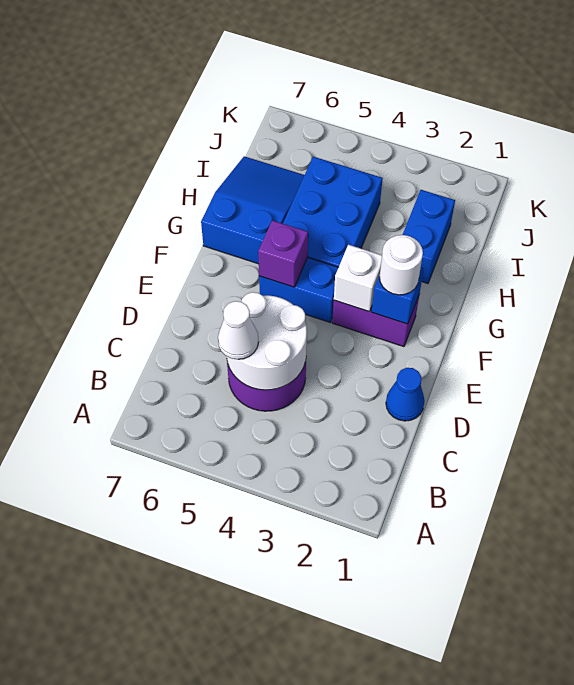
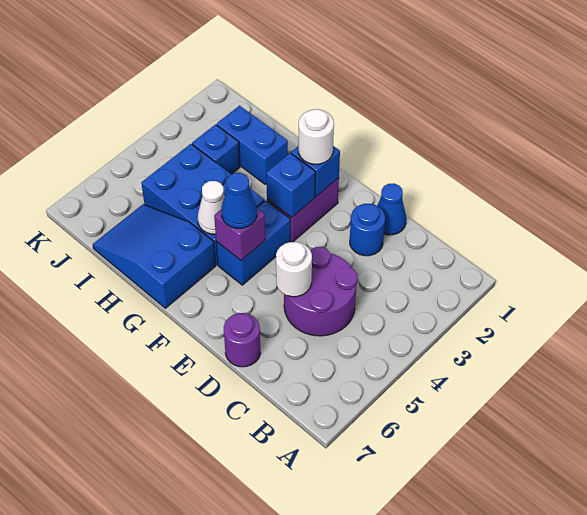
white 2x2 round brick [227,292,307,390] -> white 1x1 round brick [276,242,312,297]
white 1x1 cone [218,301,258,359] -> white 1x1 cone moved to [198,181,225,234]
none -> blue 1x1 round brick [350,204,385,256]
none -> purple 1x1 round brick [224,313,261,367]
white 1x1 brick [334,245,382,312] -> blue 1x1 brick [266,153,315,218]
none -> blue 1x1 cone [222,173,257,228]
none -> blue 1x1 brick [192,125,240,174]

